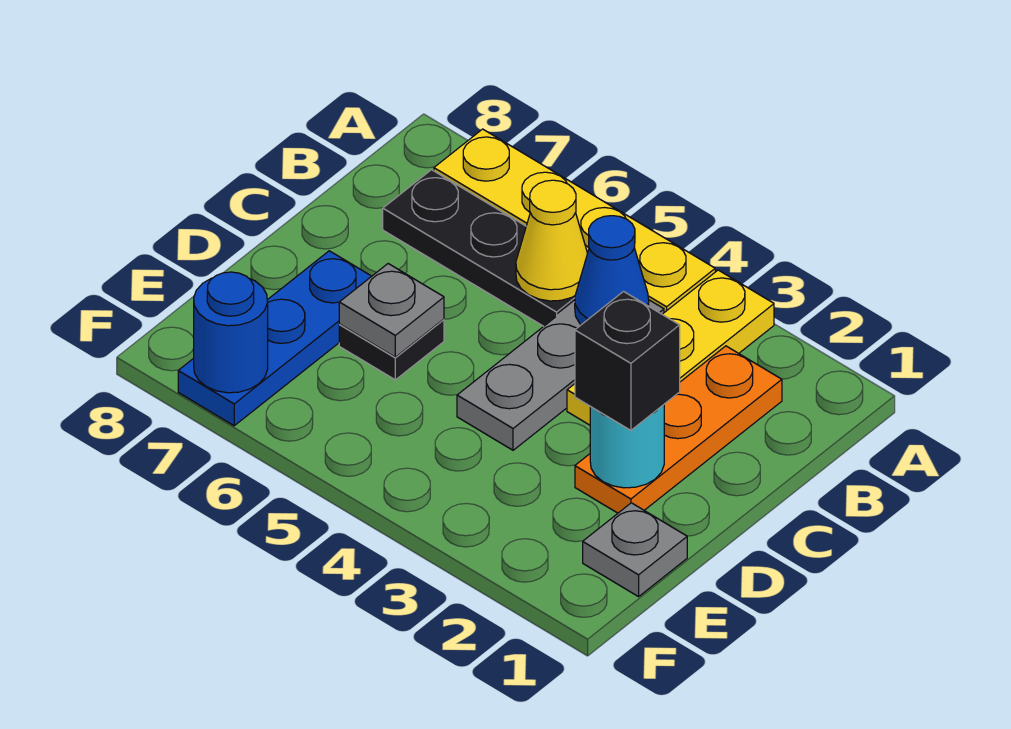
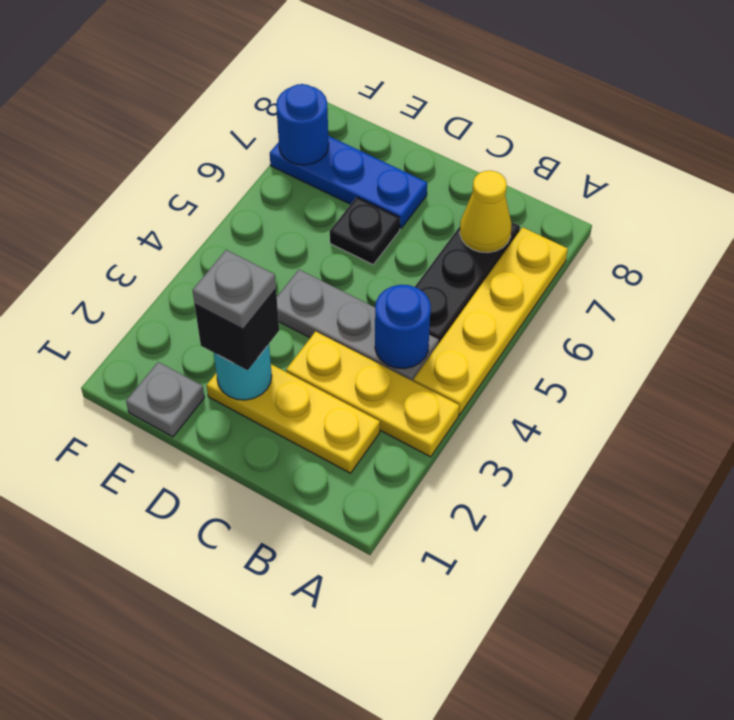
orange 1x3 plate [575,346,782,513] -> yellow 1x3 plate [207,364,380,473]
blue 1x1 cone [575,216,649,325] -> blue 1x1 round brick [375,285,431,369]
yellow 1x1 cone [516,180,588,301] -> yellow 1x1 cone moved to [460,171,512,253]
grey 1x1 plate [339,264,444,357] -> grey 1x1 plate moved to [193,250,276,329]

